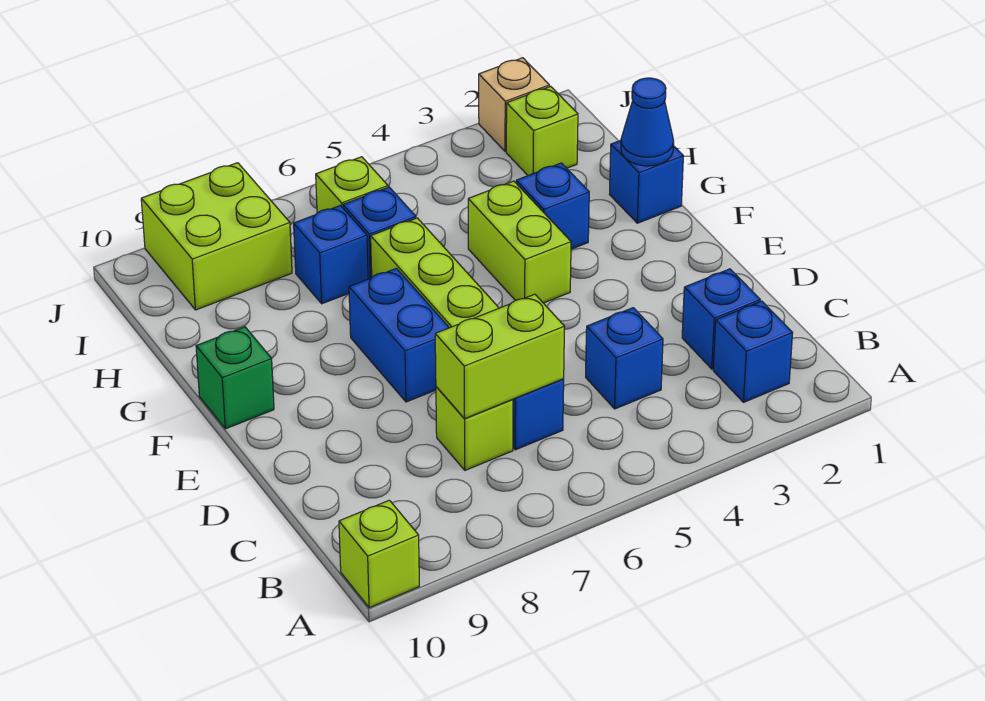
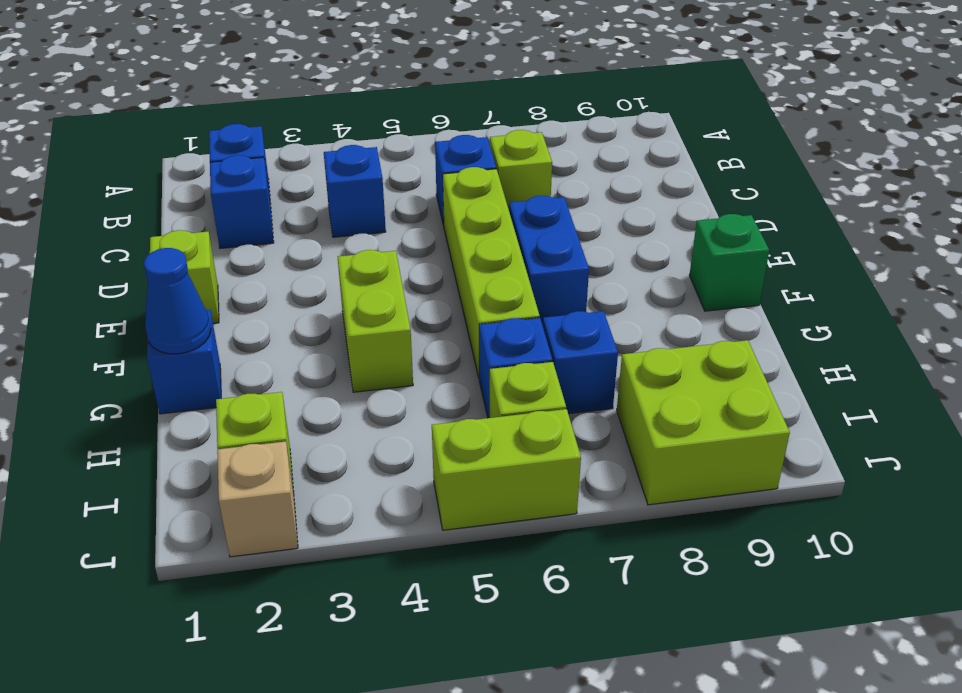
lime 1x1 brick [339,500,419,608] -> lime 1x1 brick moved to [150,230,219,323]
lime 1x2 brick [435,294,565,418] -> lime 1x2 brick moved to [432,409,581,530]
blue 1x1 brick [516,163,589,249] -> none

